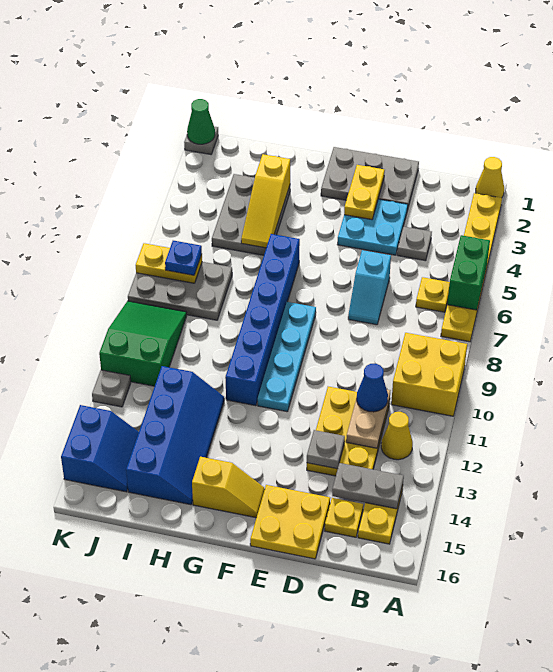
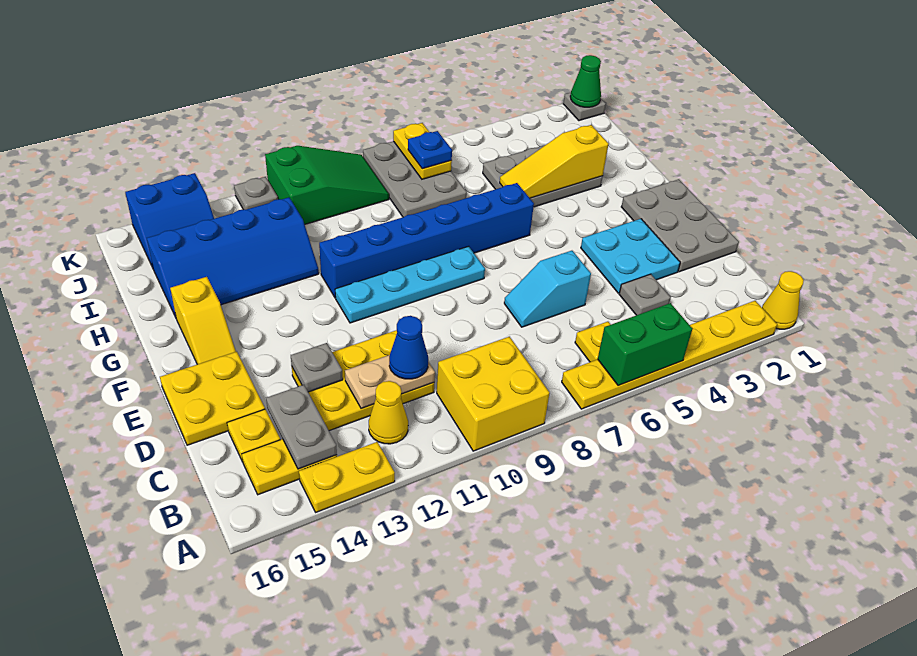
yellow 1x2 plate [344,165,385,220] -> yellow 1x2 plate moved to [299,442,395,512]

